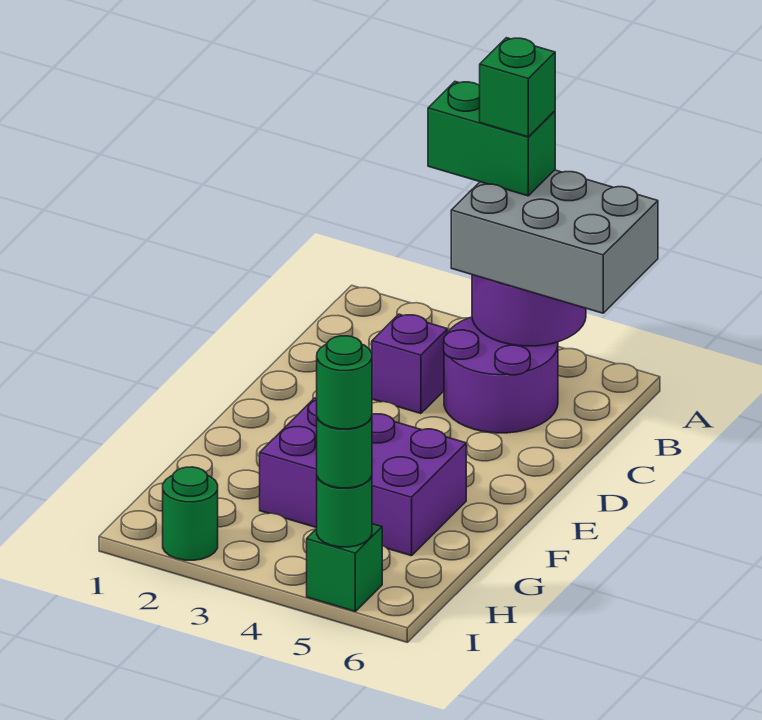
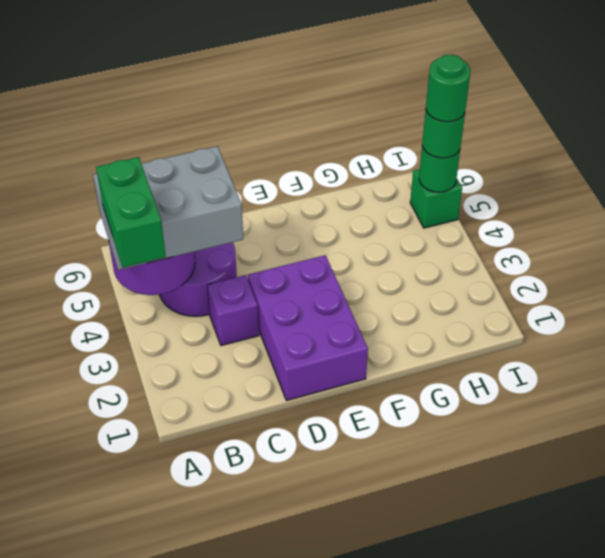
grey 2x3 brick [451,170,658,313] -> grey 2x3 brick turned to [93,146,243,270]
green 1x1 brick [480,38,555,137] -> none
purple 2x3 brick [260,398,466,556] -> purple 2x3 brick moved to [248,255,368,400]
green 1x1 round brick [163,467,218,560] -> none

